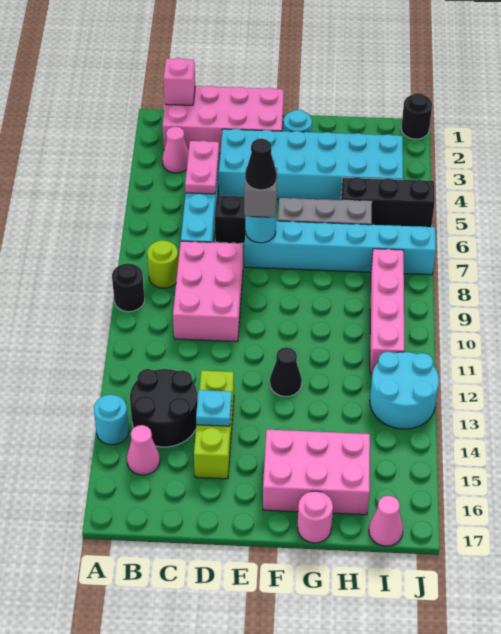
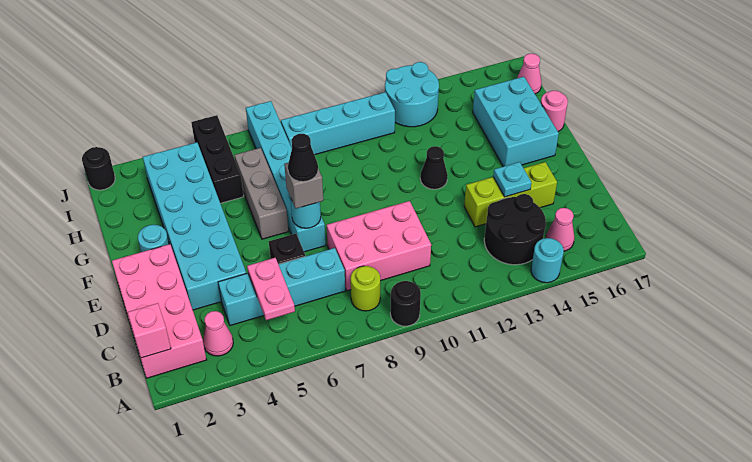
pink 1x2 plate [185,141,219,194] -> pink 1x2 plate turned to [247,258,295,320]
pink 2x3 brick [263,430,370,515] -> cyan 2x3 brick [473,77,559,167]
pink 1x4 brick [370,249,404,373] -> cyan 1x4 brick [281,92,395,155]

